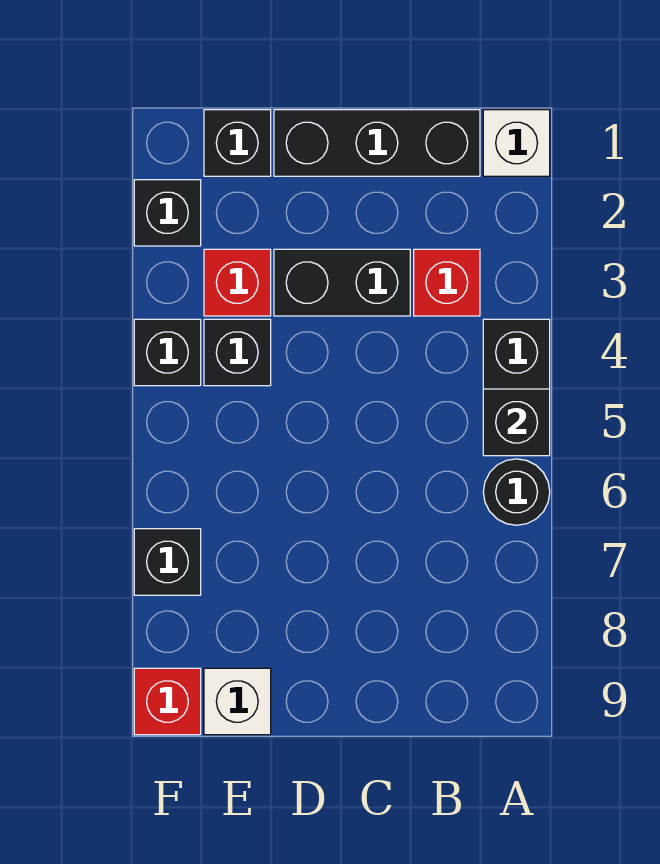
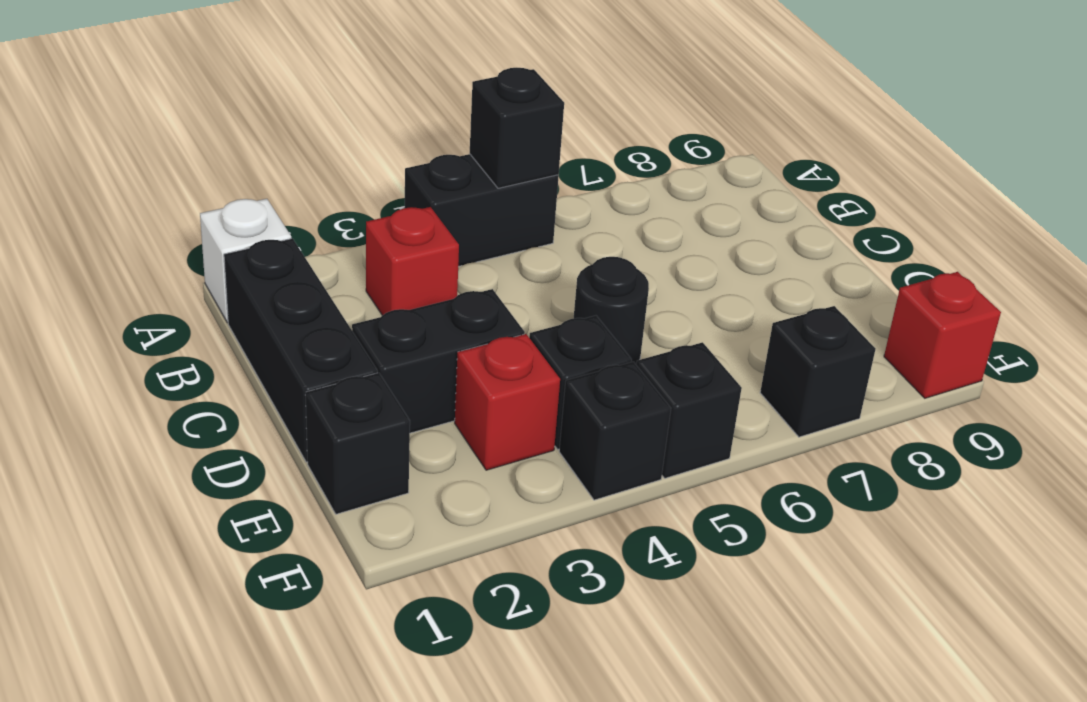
black 1x1 round brick [483,459,550,525] -> black 1x1 round brick moved to [574,257,649,364]
black 1x2 brick [274,249,410,316] -> black 1x2 brick turned to [352,289,525,433]
white 1x1 brick [204,668,271,735] -> none
black 1x1 brick [134,180,201,246] -> black 1x1 brick moved to [636,342,742,478]

